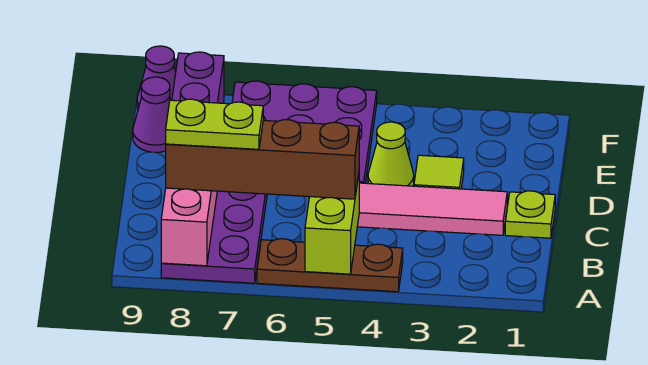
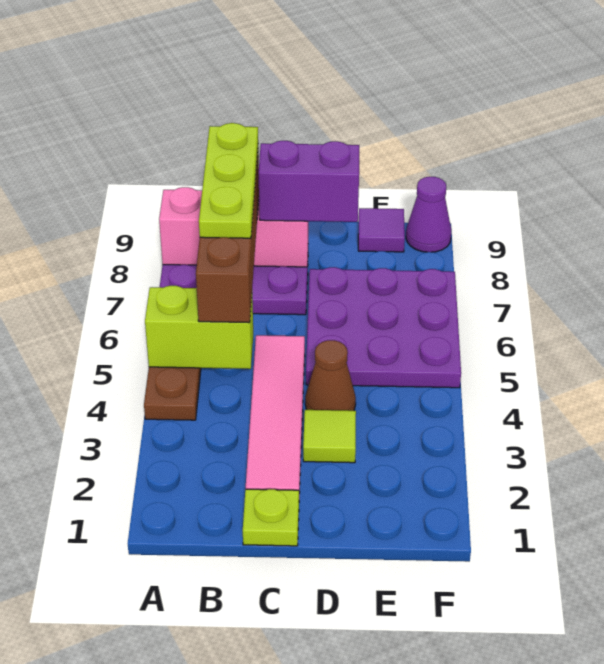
lime 1x2 plate [166,99,263,149] -> lime 1x3 plate [199,123,258,238]
lime 1x1 cone [368,122,414,186] -> brown 1x1 cone [305,340,356,411]
purple 1x1 cone [133,77,170,152] -> purple 1x1 tile [358,208,405,252]

